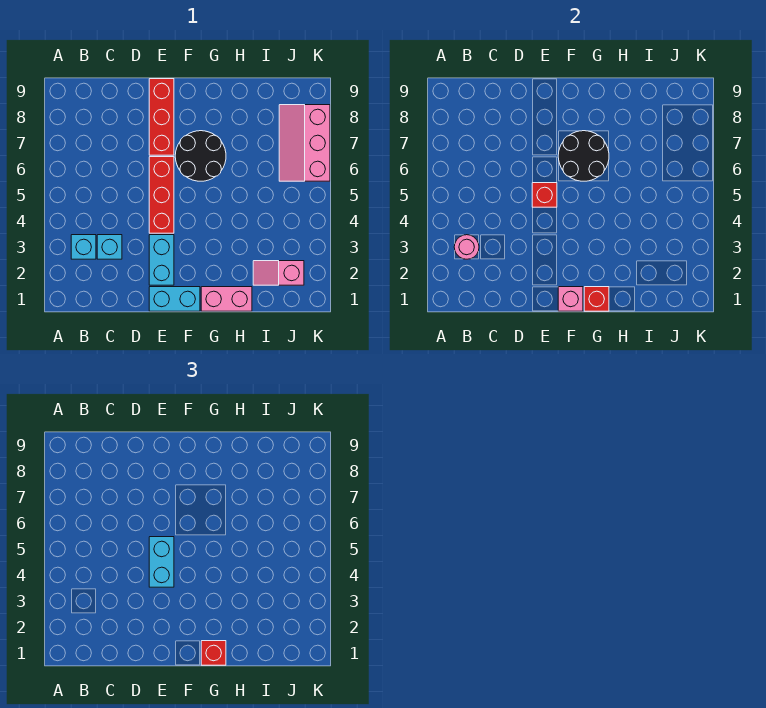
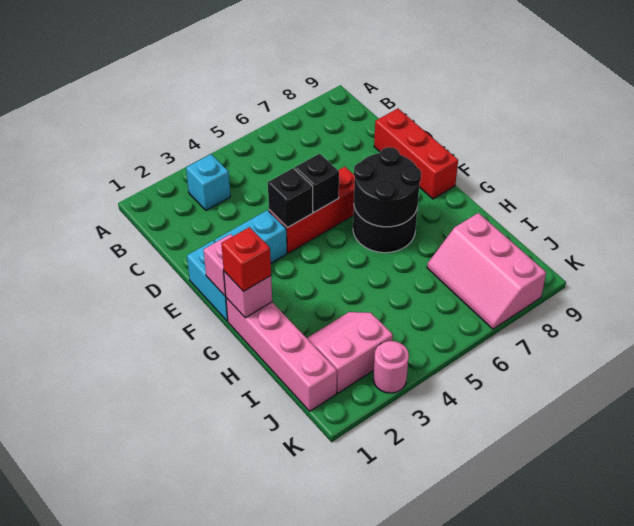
pink 1x1 round brick [454,235,479,259] -> pink 1x1 round brick moved to [373,341,409,393]
cyan 1x1 brick [97,235,122,259] -> none
none -> black 1x1 brick [268,168,313,228]
cyan 1x2 brick [149,537,174,587] -> none
red 1x1 brick [532,183,557,207] -> black 1x1 brick [294,154,339,212]
red 1x3 brick [149,79,174,155] -> red 1x3 brick turned to [374,109,458,199]
pink 1x2 brick [201,287,252,311] -> pink 1x4 brick [226,298,337,411]
red 1x1 brick [584,287,609,311] -> pink 1x1 brick [224,271,272,318]
pink 1x2 slope [253,261,304,285] -> pink 2x2 slope [307,312,393,393]
pink 2x3 slope [279,105,330,181] -> pink 2x3 slope turned to [427,213,546,329]

